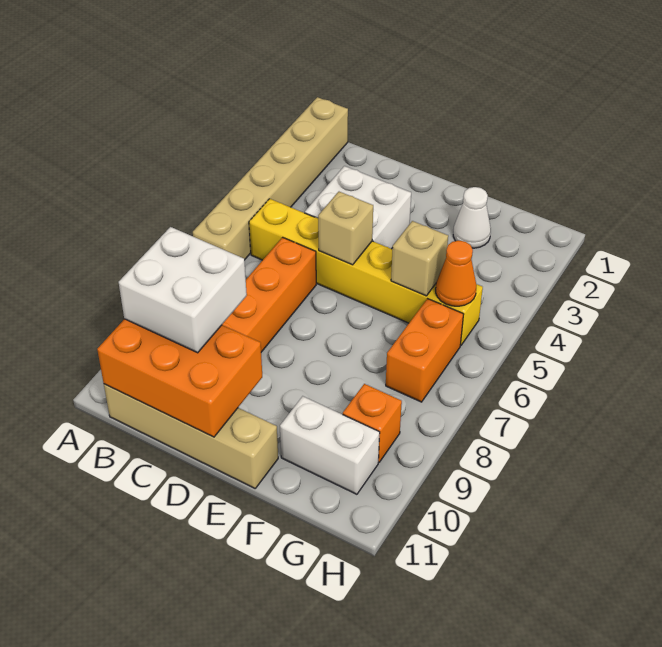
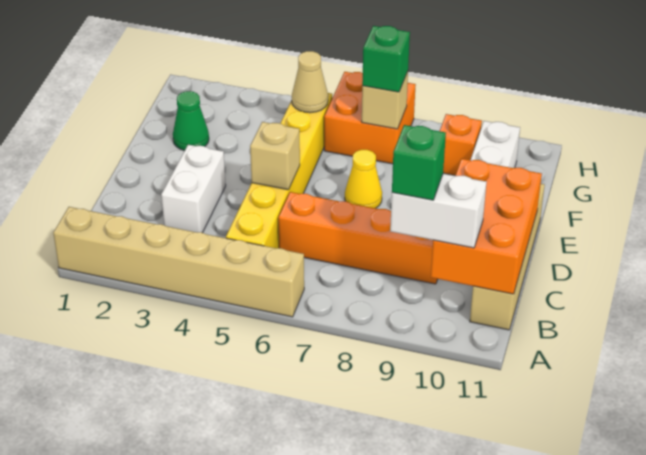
white 2x2 brick [119,227,247,353] -> white 1x2 brick [390,173,487,248]
none -> green 1x1 brick [392,125,446,200]
white 2x2 brick [305,166,411,249] -> white 1x2 brick [161,145,226,233]
none -> yellow 1x1 cone [345,150,382,208]
white 1x1 cone [453,187,491,248] -> green 1x1 cone [173,91,209,151]
tan 1x1 brick [391,221,448,296] -> tan 1x1 brick moved to [362,72,408,129]
orange 1x1 cone [436,241,476,306] -> tan 1x1 cone [292,51,328,113]
orange 1x2 brick [386,299,464,402] -> orange 2x2 brick [324,72,416,164]
none -> green 1x1 brick [362,26,410,92]

